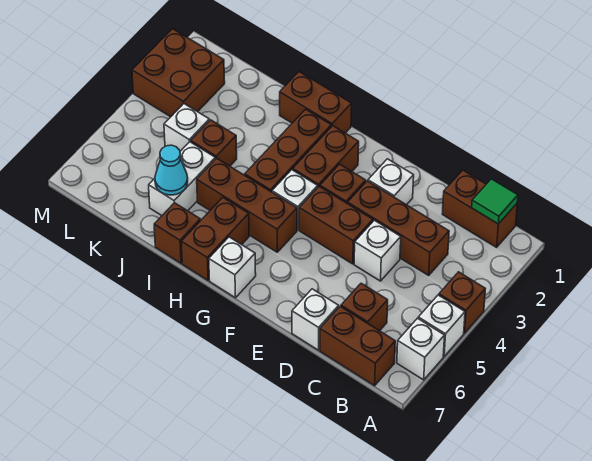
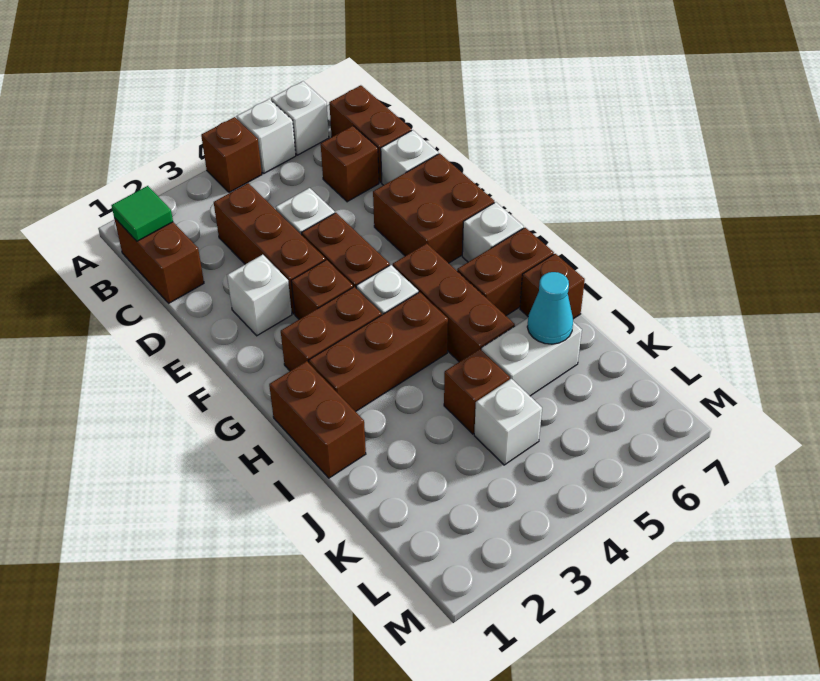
brown 2x2 brick [132,29,225,117] -> brown 2x2 brick moved to [373,153,494,263]

